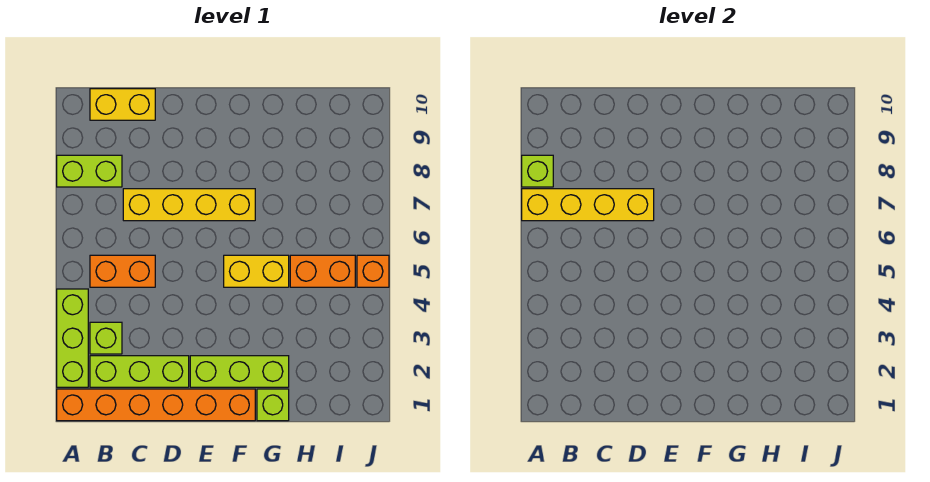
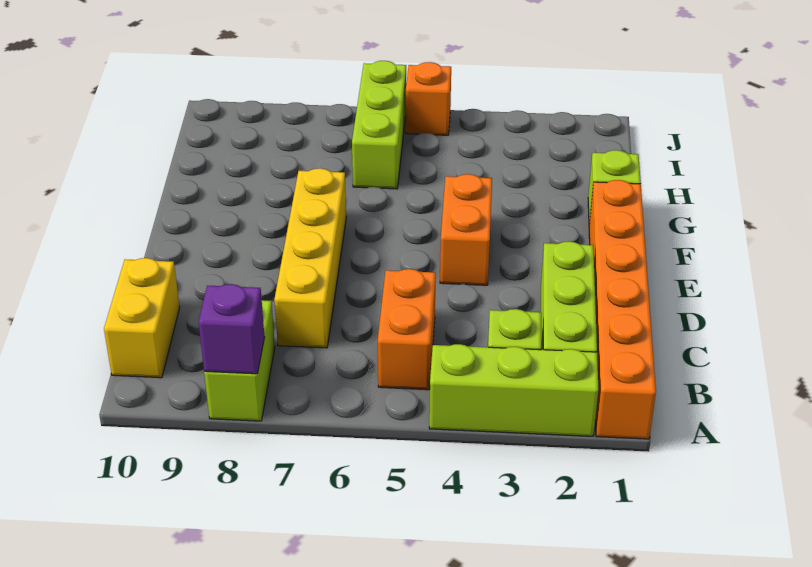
yellow 1x4 brick [522,189,654,221] -> none
lime 1x1 brick [522,155,553,187] -> purple 1x1 brick [199,284,265,374]
lime 1x3 brick [190,356,289,387] -> lime 1x3 brick moved to [352,61,406,189]
yellow 1x2 brick [224,255,289,287] -> none
orange 1x2 brick [290,255,355,287] -> orange 1x2 brick moved to [440,174,492,285]

